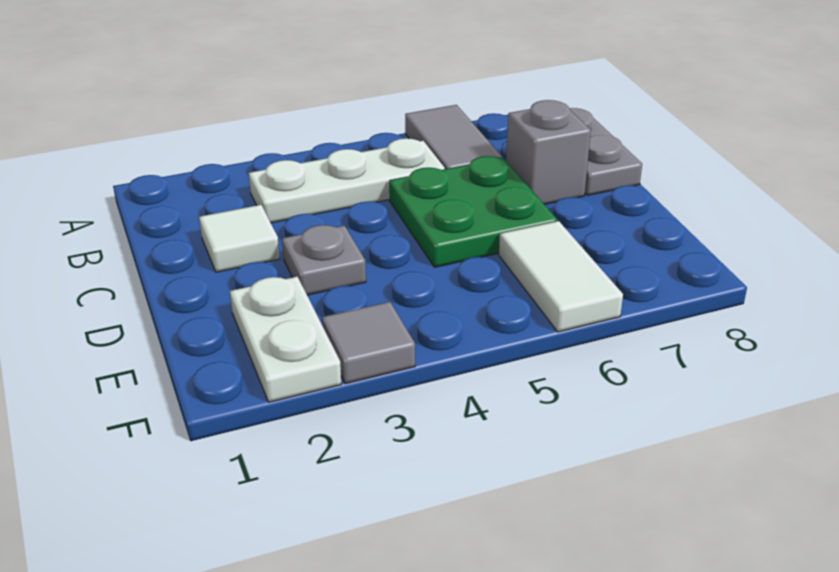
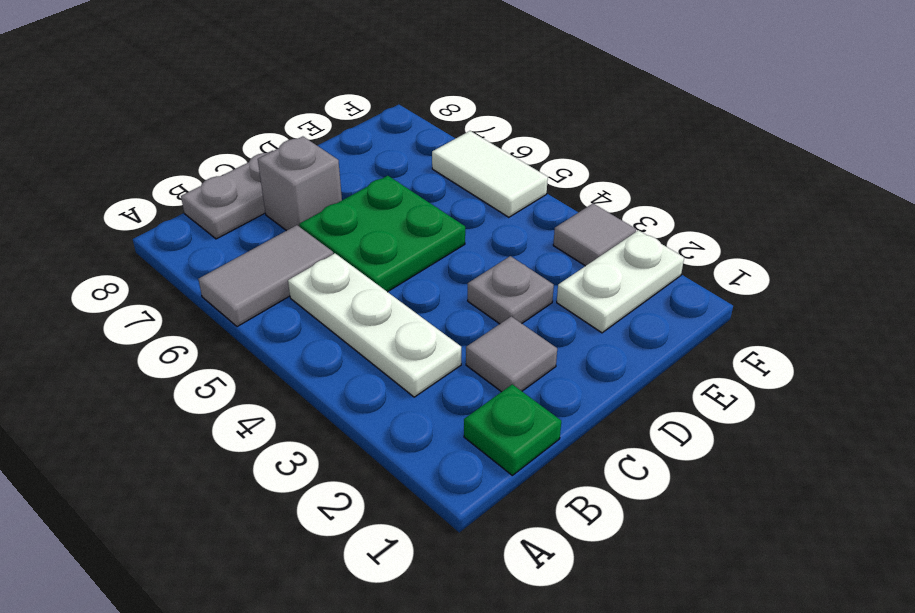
none -> green 1x1 plate [464,384,561,475]
white 1x1 tile [199,205,280,272] -> grey 1x1 tile [466,316,557,392]
white 1x2 tile [499,221,623,332] -> white 1x2 tile turned to [432,131,548,217]

